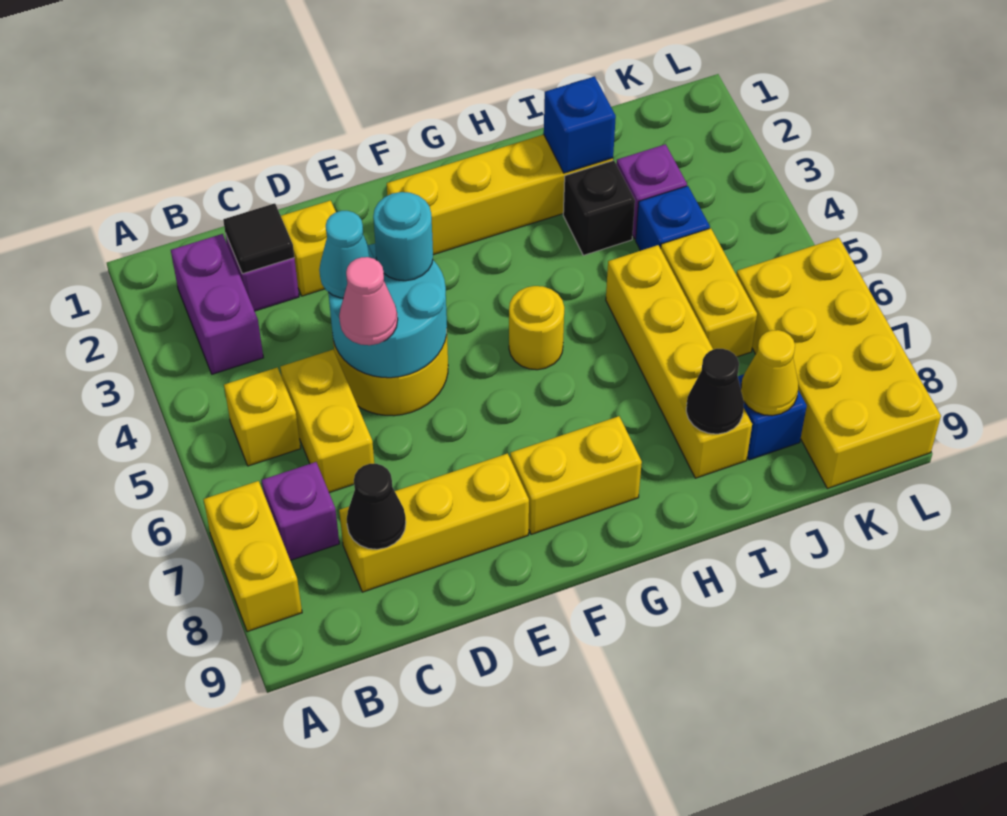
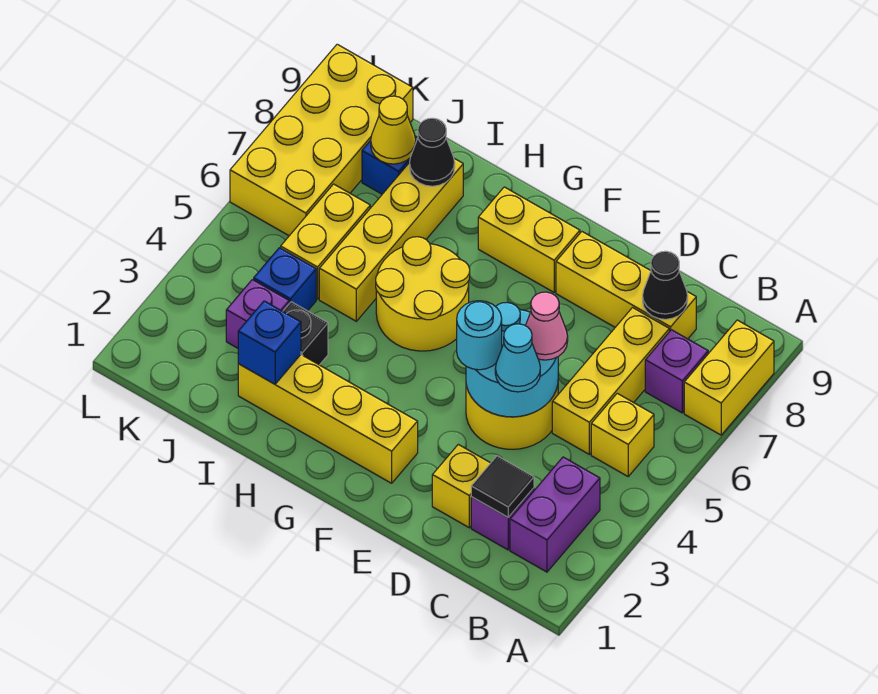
yellow 1x2 brick [280,350,374,493] -> yellow 1x3 brick [552,308,669,454]
yellow 1x1 round brick [509,286,564,370] -> yellow 2x2 round brick [376,237,470,351]

